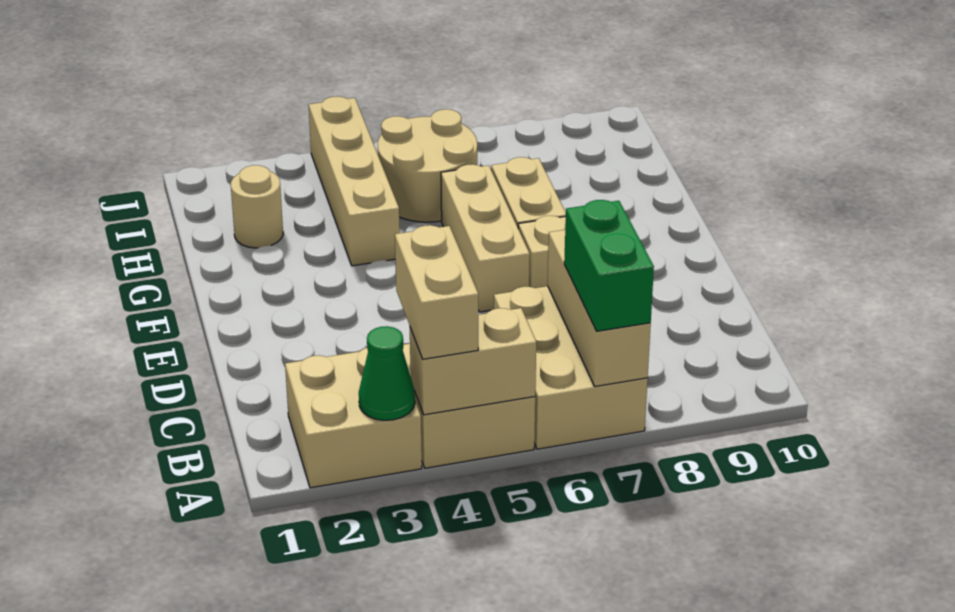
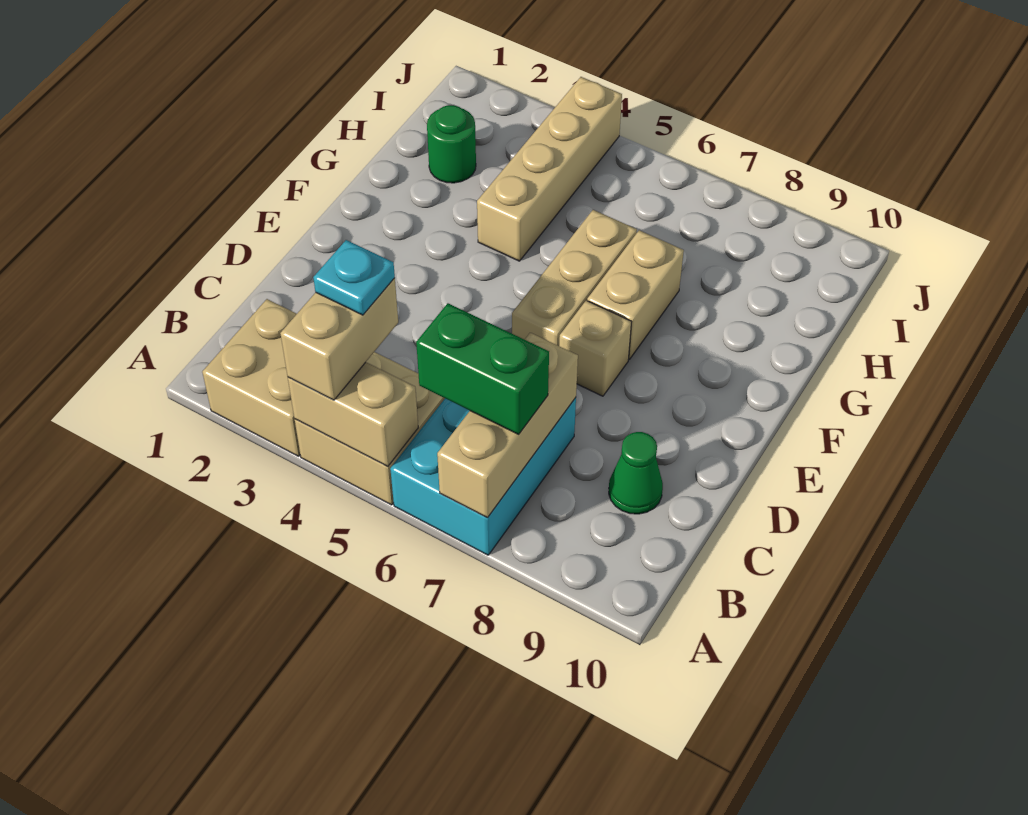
green 1x1 cone [359,326,415,420] -> green 1x1 cone moved to [609,432,663,514]
tan 2x3 brick [494,286,648,449] -> cyan 2x3 brick [390,398,576,555]
green 1x2 brick [564,200,654,331] -> green 1x2 brick turned to [416,303,549,434]
none -> cyan 1x1 plate [313,240,395,315]
tan 1x1 round brick [231,165,283,248] -> green 1x1 round brick [427,105,476,183]
tan 2x2 round brick [378,109,477,222] -> none

